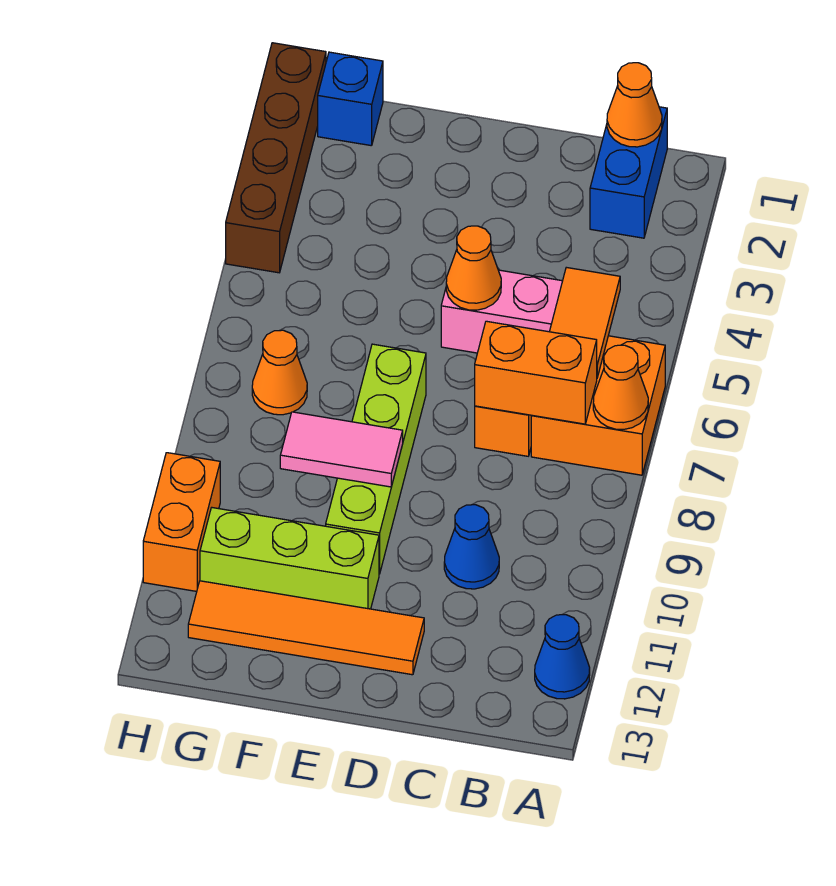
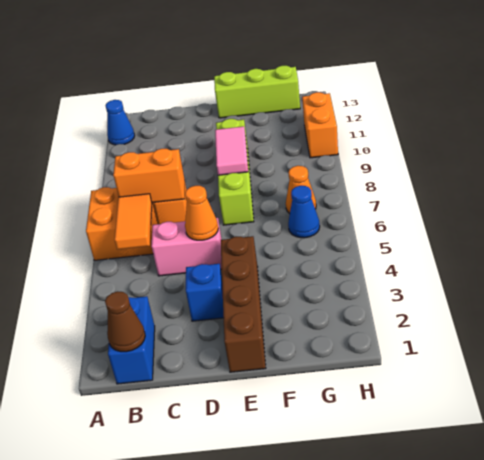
orange 1x1 cone [593,345,648,429] -> none
orange 1x1 cone [607,63,662,147] -> brown 1x1 cone [105,291,145,352]
blue 1x1 cone [444,505,499,589] -> blue 1x1 cone moved to [288,186,320,238]
orange 1x4 tile [188,581,424,675] -> none
pink 1x2 tile [280,412,403,487] -> pink 1x2 tile turned to [215,126,248,175]
lime 1x3 brick [200,508,379,609] -> lime 1x3 brick moved to [214,66,300,118]
blue 1x1 brick [318,52,383,146] -> blue 1x1 brick moved to [186,264,224,321]
brown 1x4 brick [226,43,326,273] -> brown 1x4 brick moved to [221,236,266,372]

